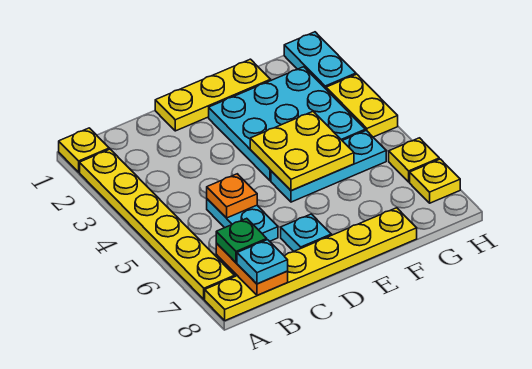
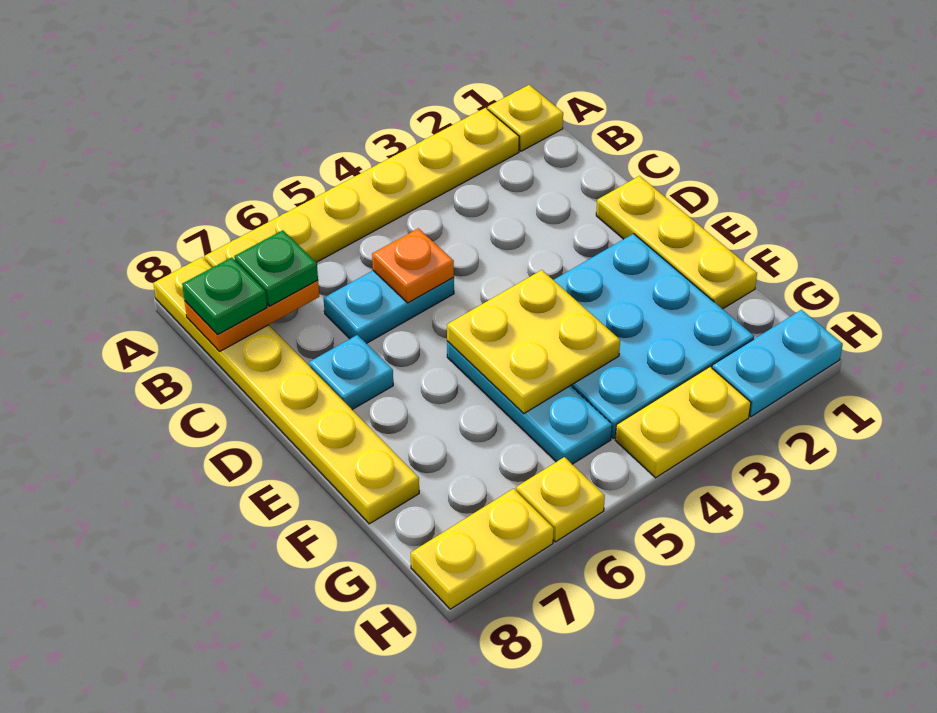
cyan 1x1 plate [237,240,288,284] -> green 1x1 plate [182,257,267,335]
yellow 1x1 plate [410,159,460,203] -> yellow 1x2 plate [411,489,554,609]

